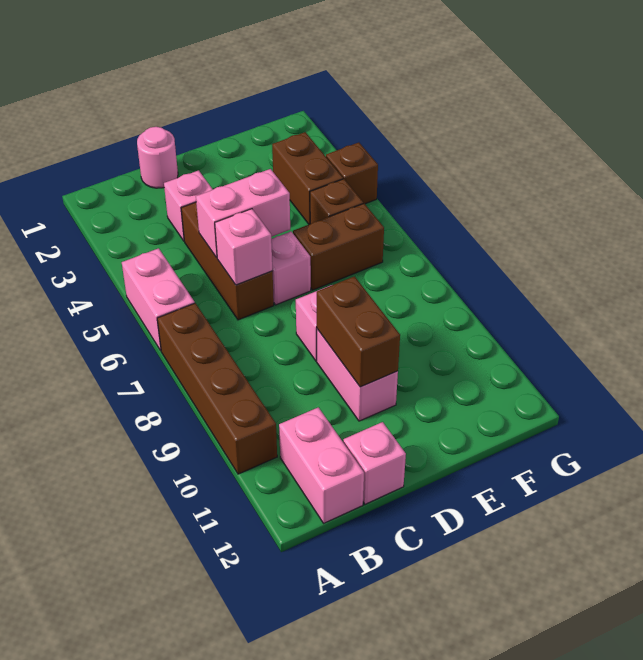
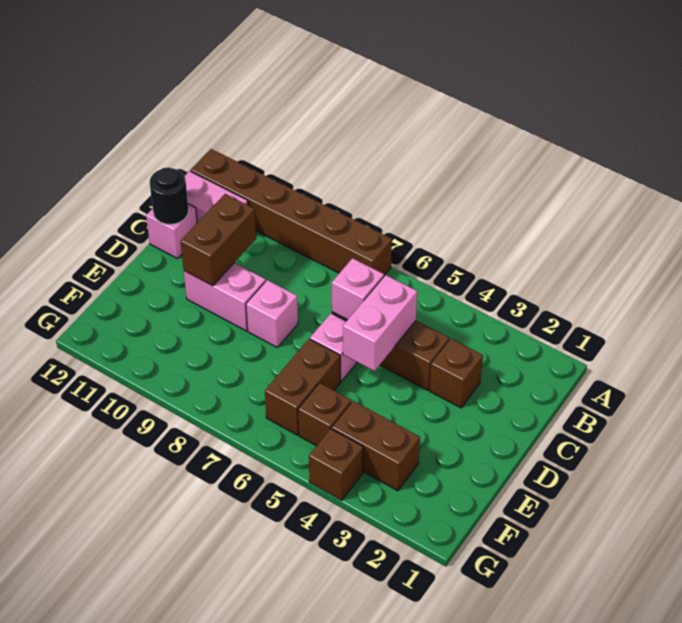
pink 1x2 brick [122,248,195,351] -> none
brown 1x4 brick [157,303,277,474] -> brown 1x6 brick [191,149,392,275]
pink 1x1 round brick [137,127,178,188] -> none
pink 1x1 brick [164,170,213,241] -> brown 1x1 brick [429,339,483,408]
none -> black 1x1 round brick [150,167,189,224]
brown 1x2 brick [317,276,400,387] -> brown 1x2 brick turned to [181,194,256,286]

